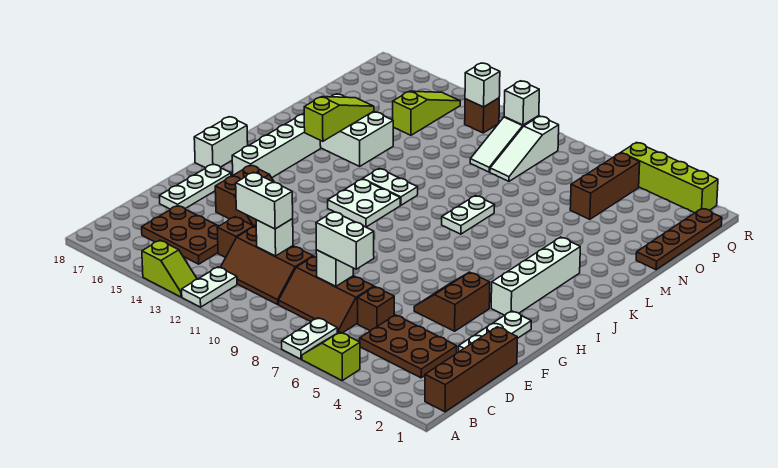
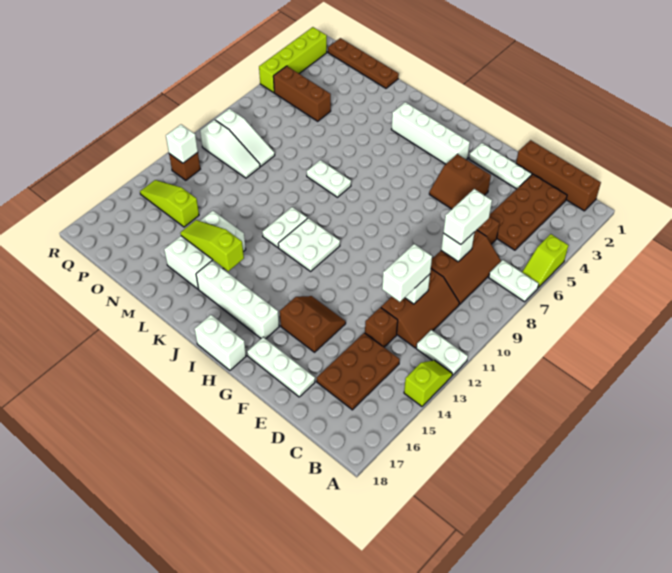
brown 2x3 plate [360,315,457,378] -> brown 2x4 plate [489,174,567,250]
white 1x1 brick [504,81,539,125] -> none

